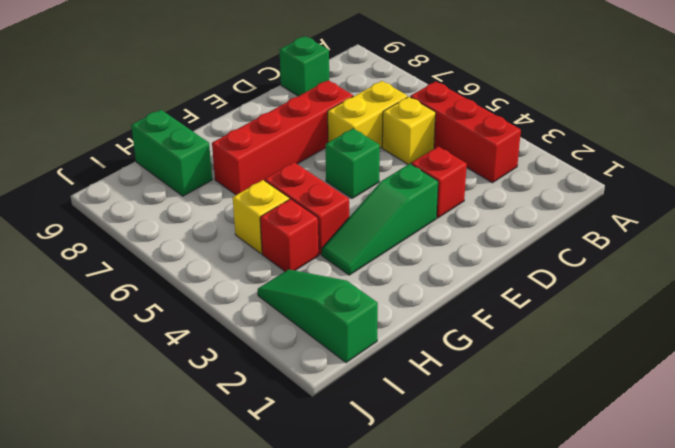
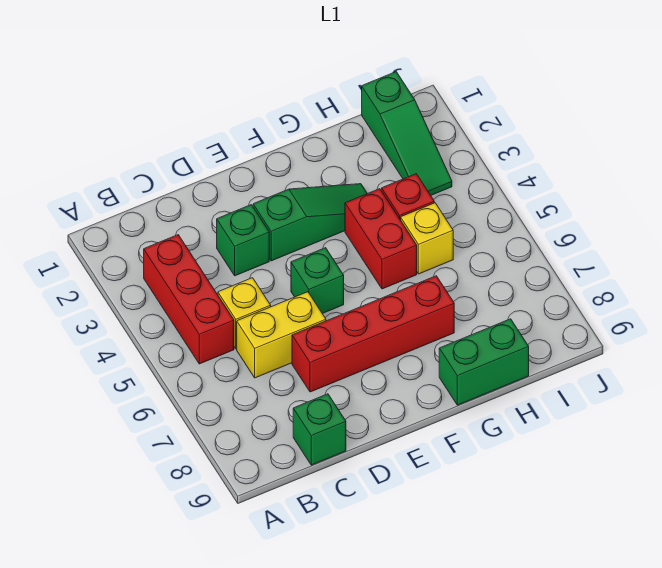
red 1x1 brick [411,146,467,218] -> green 1x1 brick [217,205,269,276]
green 1x2 brick [131,110,212,196] -> green 1x2 brick turned to [439,319,529,405]

